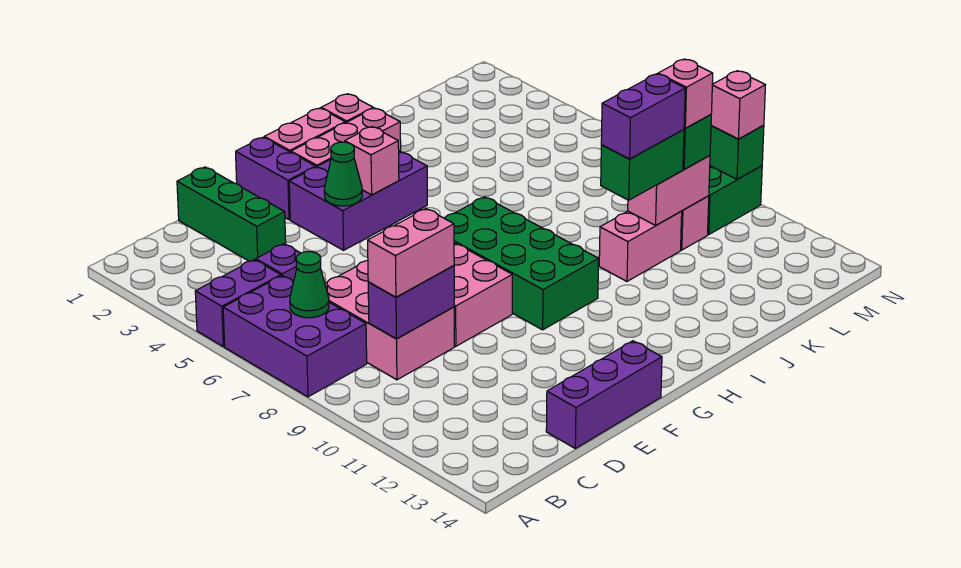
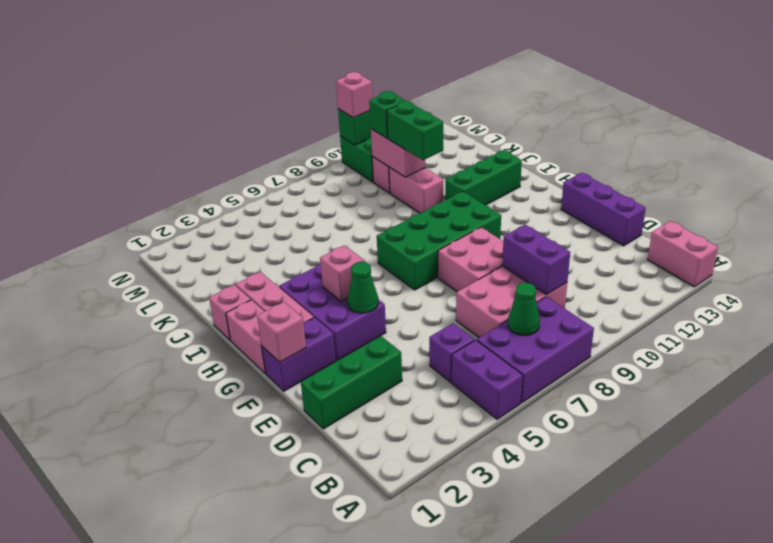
pink 1x2 brick [368,209,454,297] -> pink 1x2 brick moved to [648,221,718,287]
none -> green 1x3 brick [445,150,522,205]
purple 1x2 brick [601,74,685,159] -> none
pink 1x1 brick [658,59,713,128] -> pink 1x1 brick moved to [257,302,306,362]

